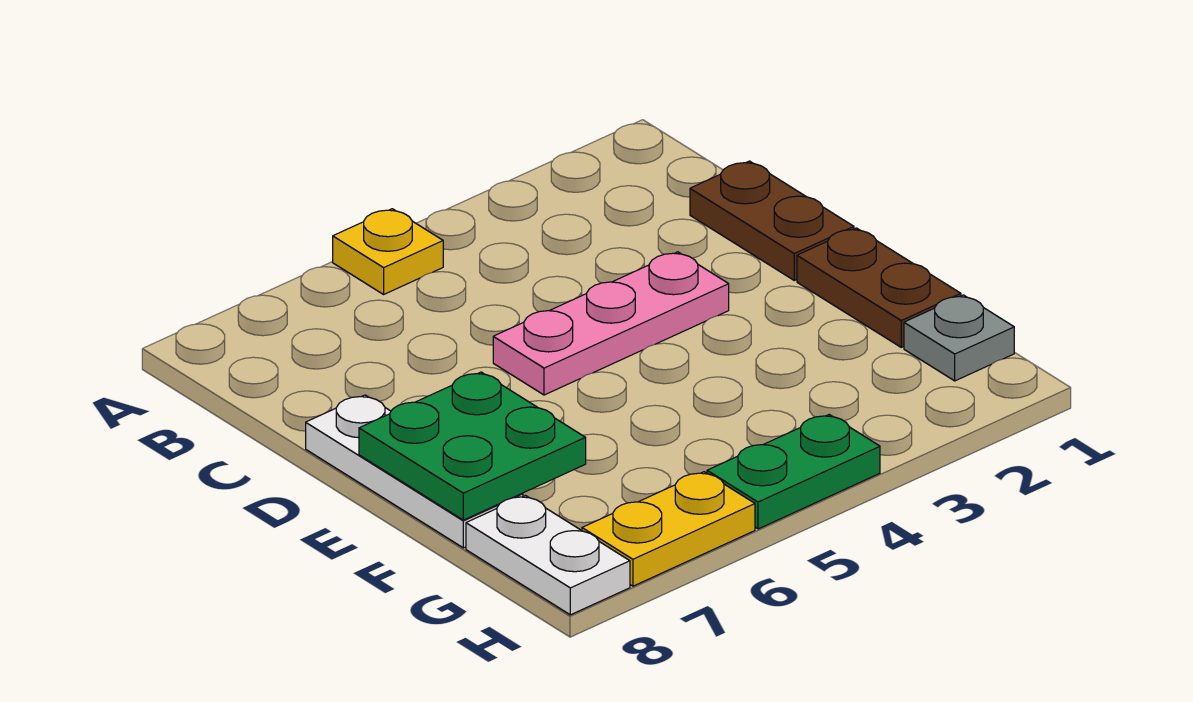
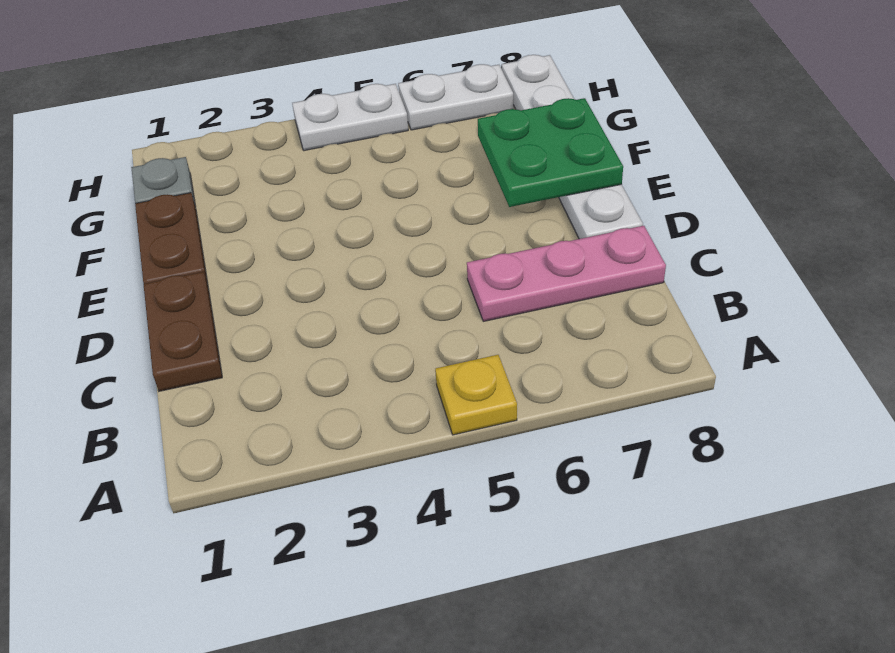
pink 1x3 plate [493,252,729,395] -> pink 1x3 plate moved to [467,226,666,321]
green 1x2 plate [707,415,880,529] -> white 1x2 plate [292,84,408,151]
yellow 1x2 plate [582,472,755,586] -> white 1x2 plate [398,64,514,130]

